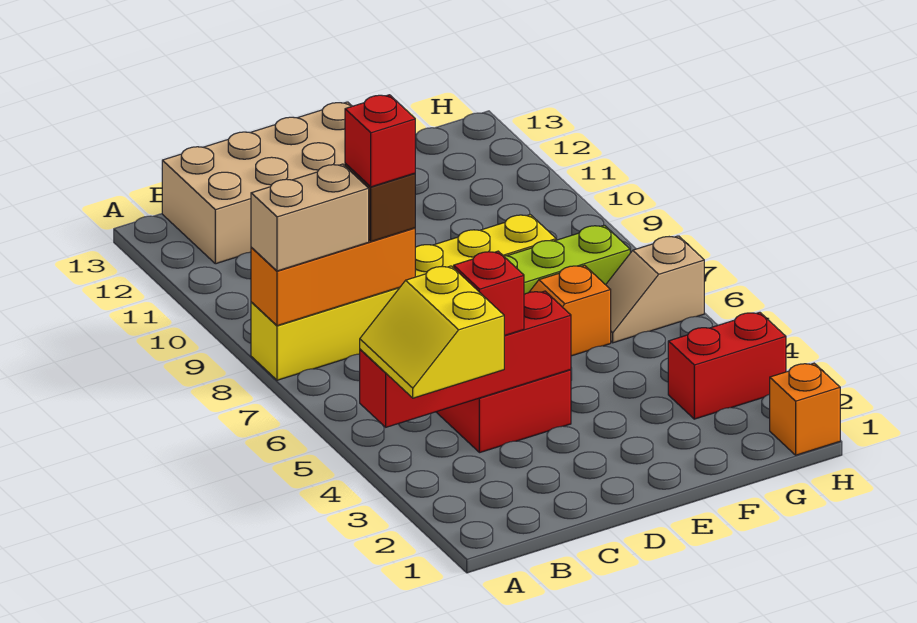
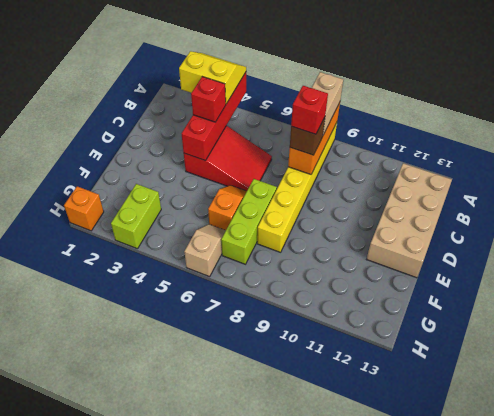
red 1x2 brick [668,312,786,419] -> lime 1x2 brick [111,184,161,249]

